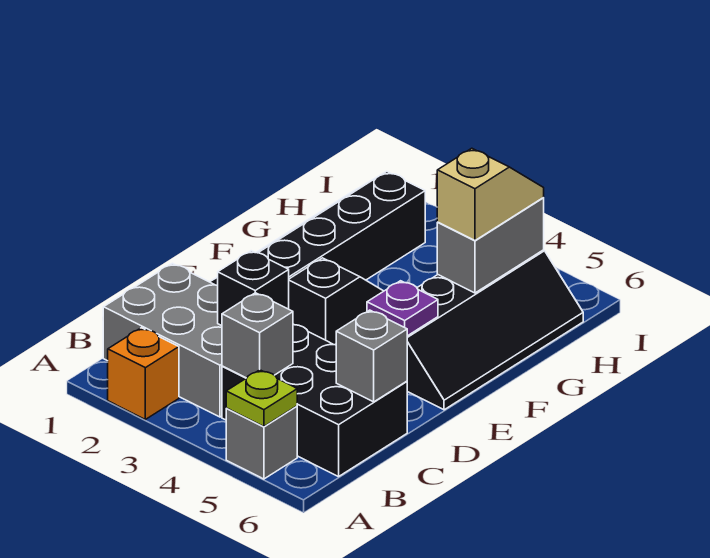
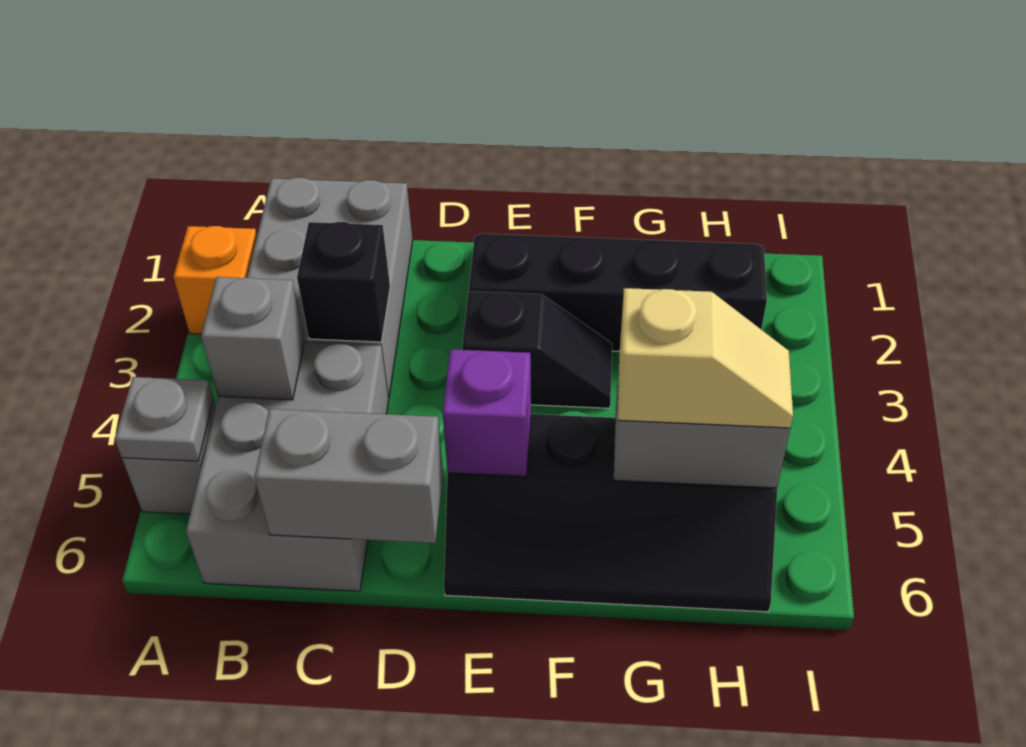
lime 1x1 plate [226,370,297,427] -> grey 1x1 plate [115,377,214,461]
black 2x3 brick [222,324,407,477] -> grey 2x3 brick [186,342,389,591]
grey 1x1 brick [336,310,407,402] -> grey 1x2 brick [255,409,443,543]
purple 1x1 plate [367,281,438,336] -> purple 1x1 brick [443,349,531,476]

